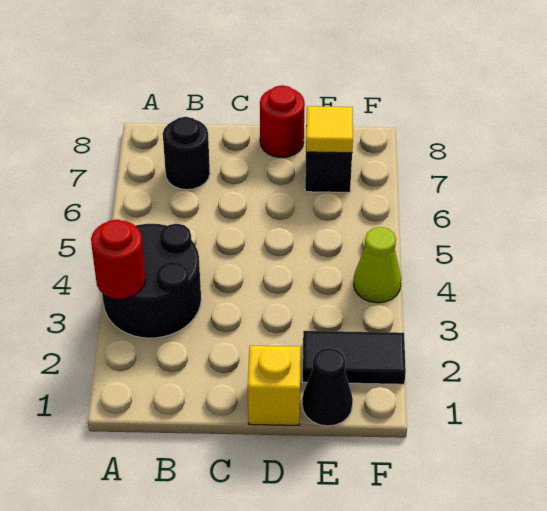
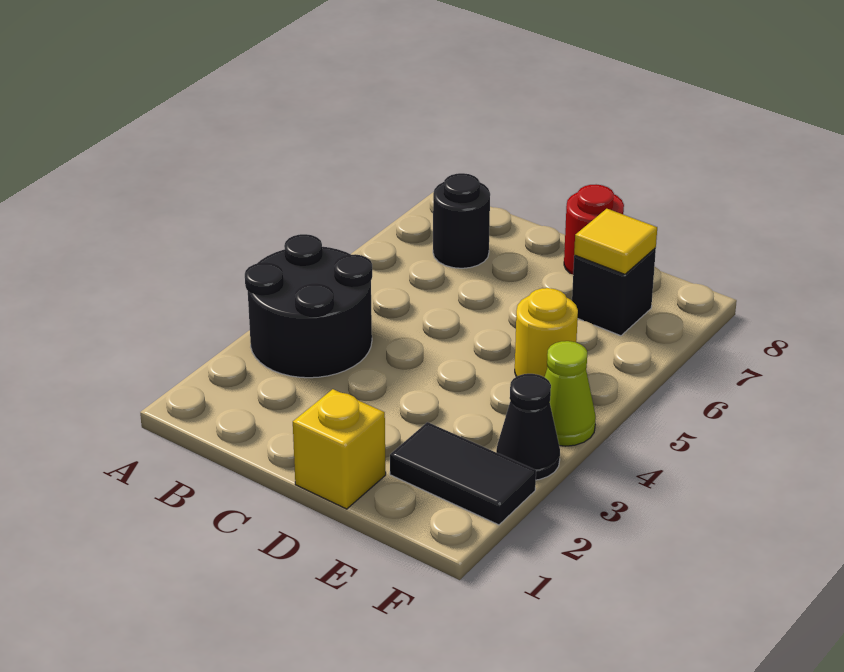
red 1x1 round brick [91,220,146,299] -> none
black 1x1 cone [302,348,353,426] -> black 1x1 cone moved to [496,374,560,480]
none -> yellow 1x1 round brick [515,288,578,377]

